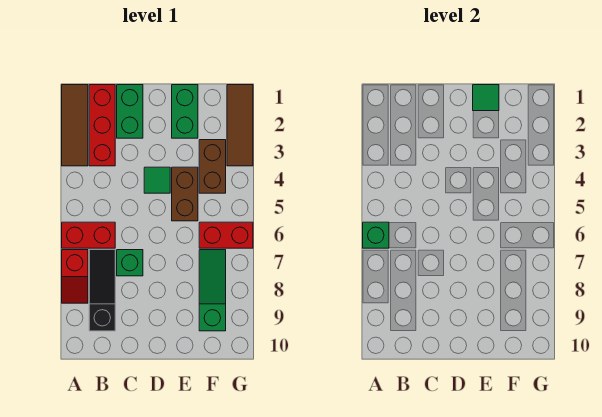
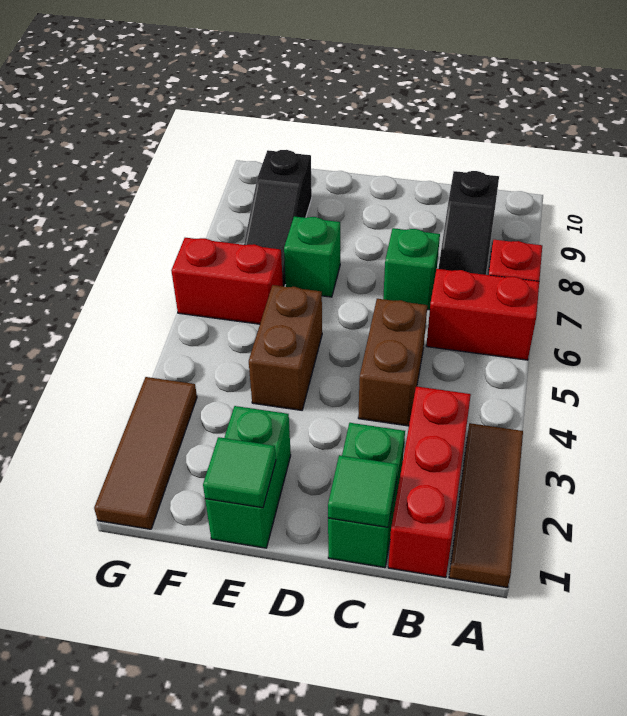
green 1x1 brick [363,222,389,248] -> green 1x1 brick moved to [284,217,340,297]
green 1x1 tile [144,167,170,193] -> green 1x1 tile moved to [328,455,398,527]
brown 1x2 brick [199,140,226,193] -> brown 1x2 brick moved to [358,299,427,426]
green 1x3 slope [199,250,226,331] -> black 1x3 slope [244,150,312,287]

